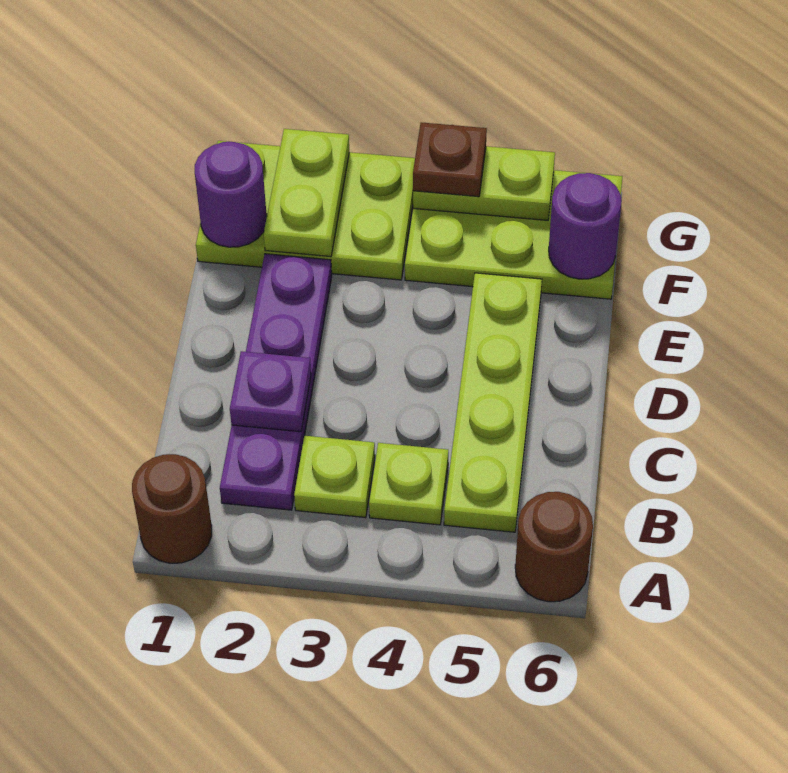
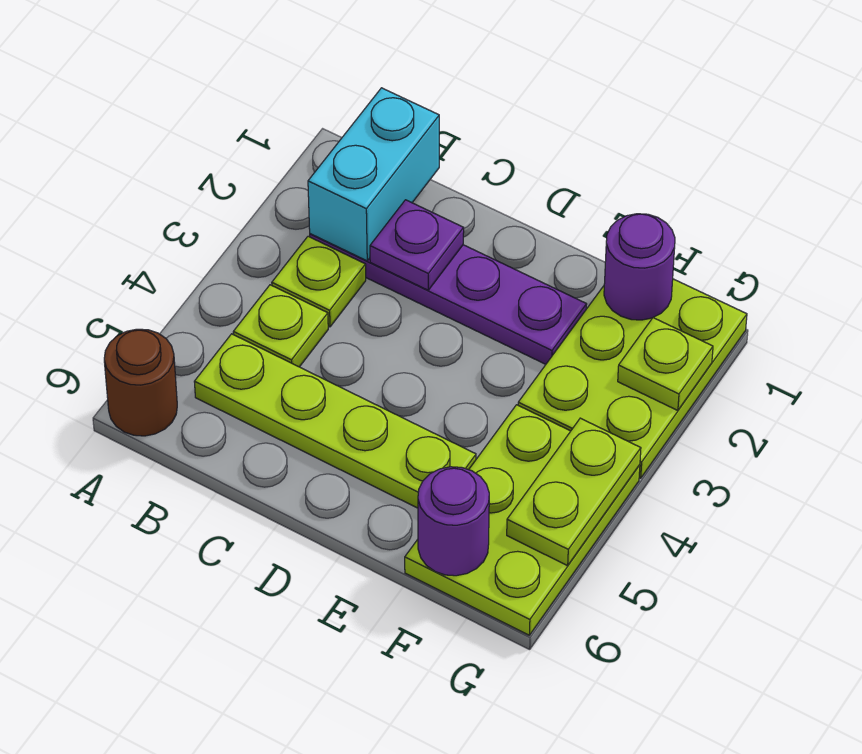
brown 1x1 round brick [132,454,212,563] -> none
none -> cyan 1x2 brick [308,88,439,261]
lime 1x2 plate [264,129,349,257] -> lime 1x1 plate [618,318,713,411]
brown 1x1 plate [413,122,487,197] -> none

